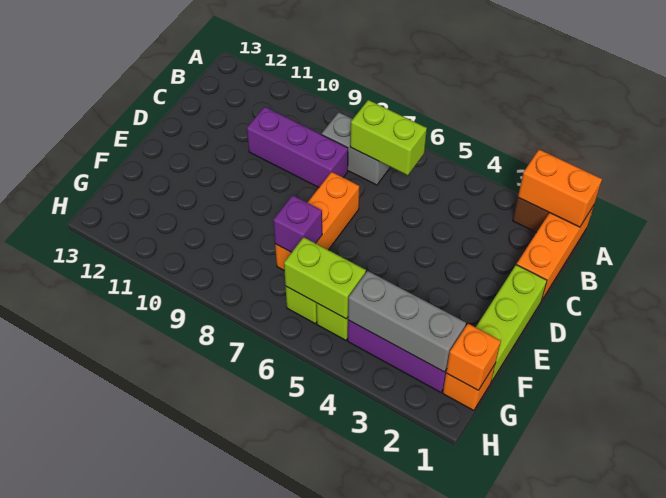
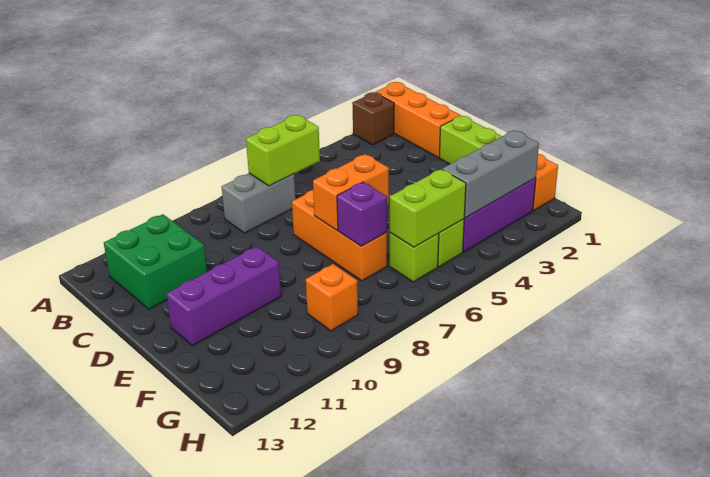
orange 1x2 brick [518,150,602,227] -> orange 1x2 brick moved to [313,154,389,230]
none -> green 2x2 brick [104,214,207,309]
purple 1x3 brick [247,107,348,187] -> purple 1x3 brick moved to [166,246,281,346]
orange 1x1 brick [446,324,501,390] -> orange 1x1 brick moved to [306,264,358,331]

